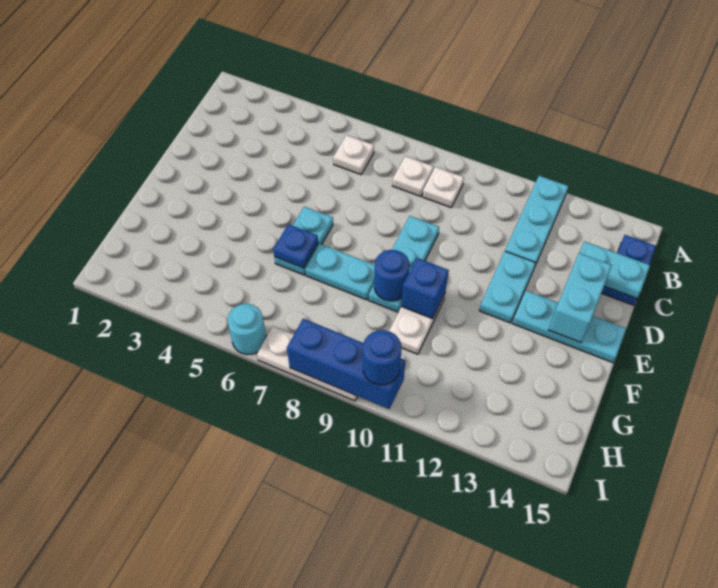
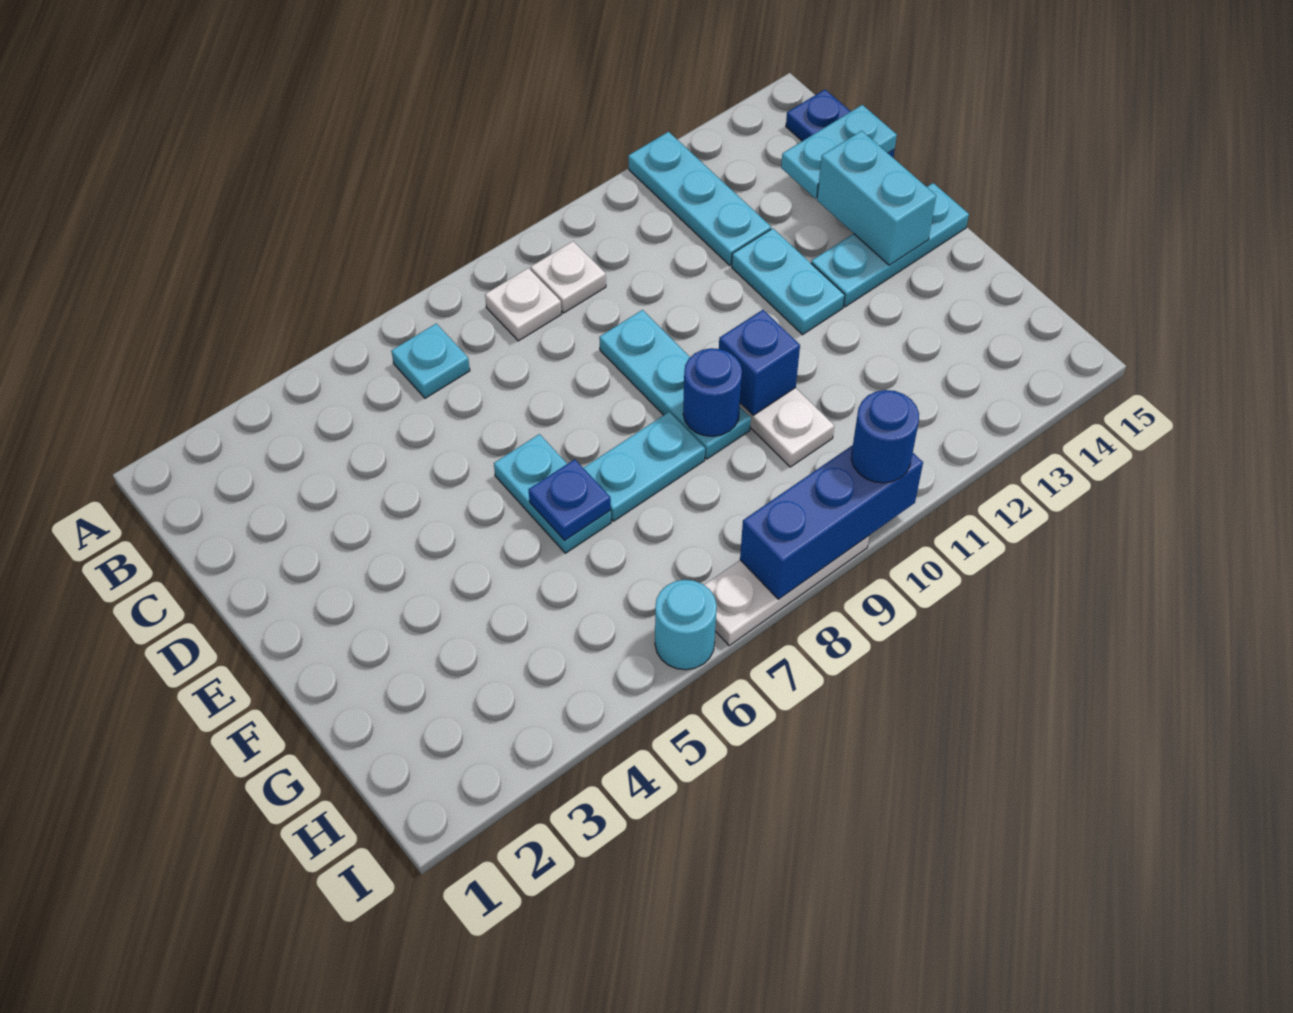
white 1x1 plate [333,135,374,175] -> cyan 1x1 plate [391,323,470,398]

